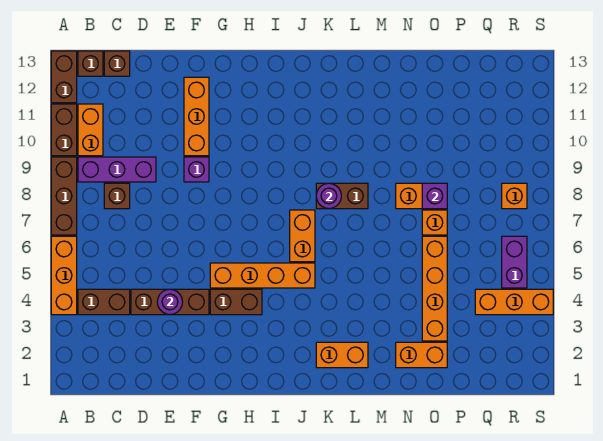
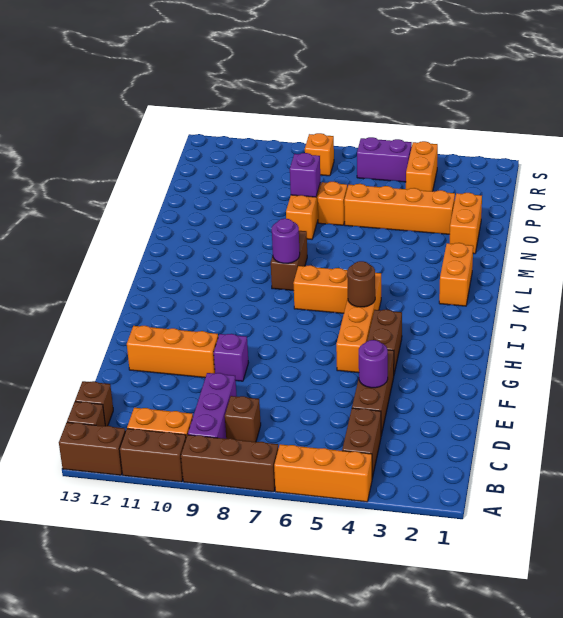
none -> brown 1x1 round brick [347,261,375,307]
orange 1x3 brick [475,289,553,315] -> orange 1x2 brick [406,141,438,191]

